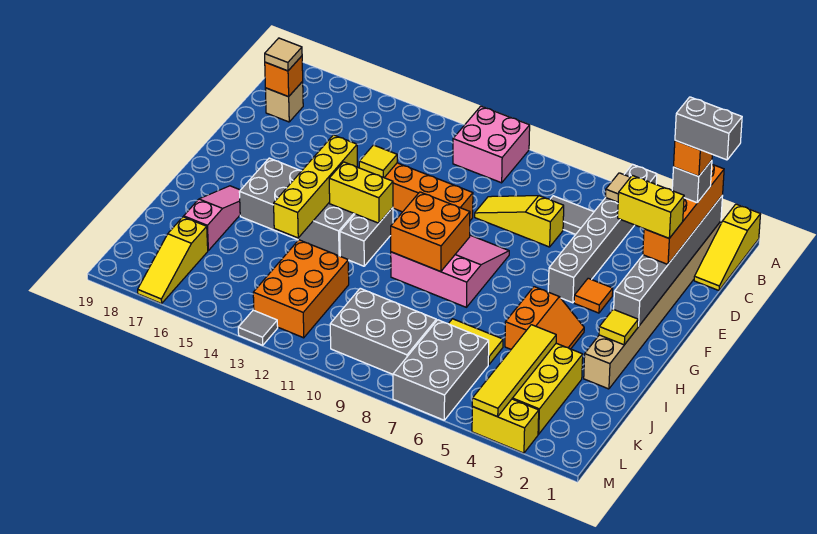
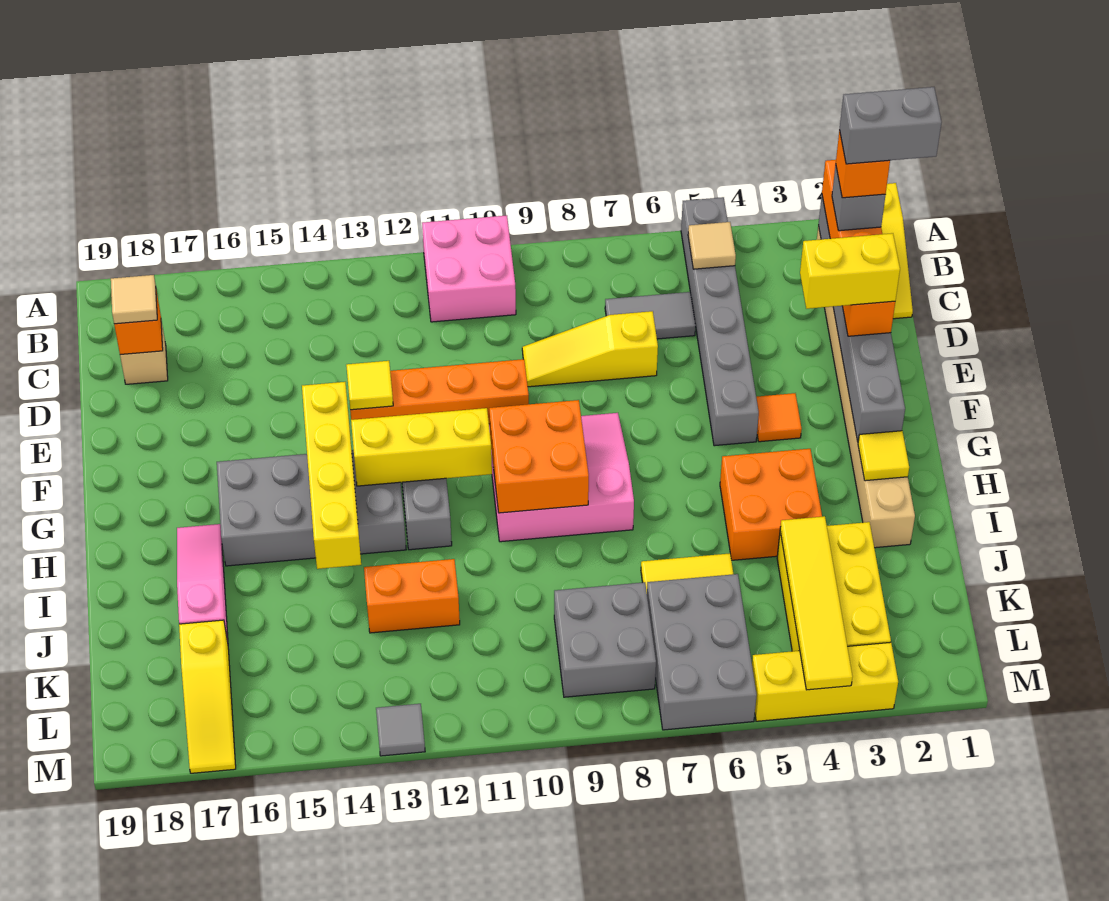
yellow 1x2 brick [329,162,393,223] -> yellow 1x3 brick [351,408,492,486]
orange 2x2 slope [505,287,584,349] -> orange 2x2 brick [720,449,822,560]
orange 2x3 brick [253,240,349,338] -> orange 1x2 brick [364,559,460,633]
grey 2x3 brick [330,288,436,374] -> grey 2x2 brick [554,582,656,697]
yellow 1x2 brick [472,399,539,453] -> yellow 1x3 brick [752,642,898,721]

